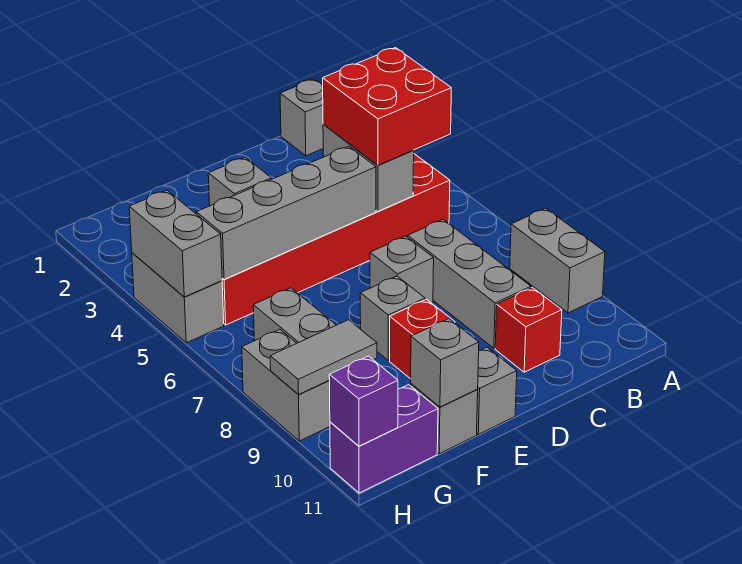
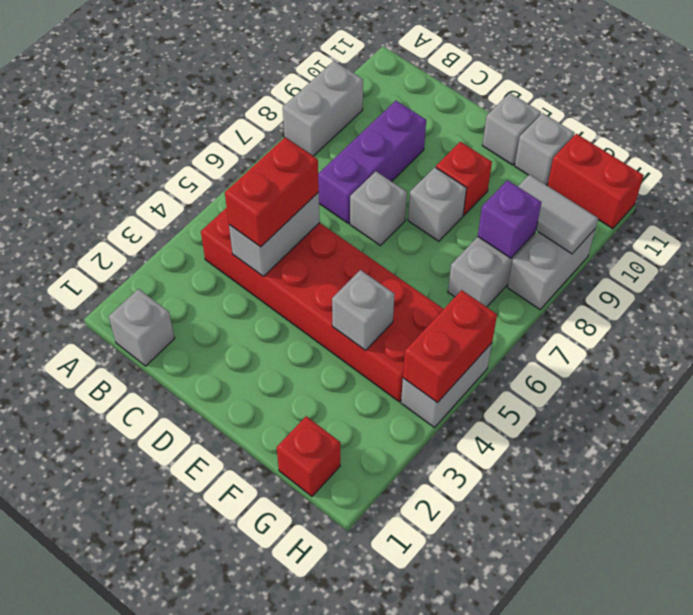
red 2x2 brick [323,48,451,165] -> red 1x2 brick [225,138,319,247]
grey 1x3 brick [408,220,531,348] -> purple 1x3 brick [318,101,426,224]
red 1x1 brick [495,288,562,372] -> red 1x1 brick moved to [277,416,340,496]
grey 1x4 brick [196,147,376,279] -> none
grey 1x1 brick [411,319,479,407] -> none
purple 1x2 brick [330,385,438,493] -> red 1x2 brick [547,134,644,229]
grey 1x2 brick [129,190,222,297] -> red 1x2 brick [403,290,497,403]
purple 1x1 brick [329,356,398,446] -> purple 1x1 brick moved to [478,180,541,258]

